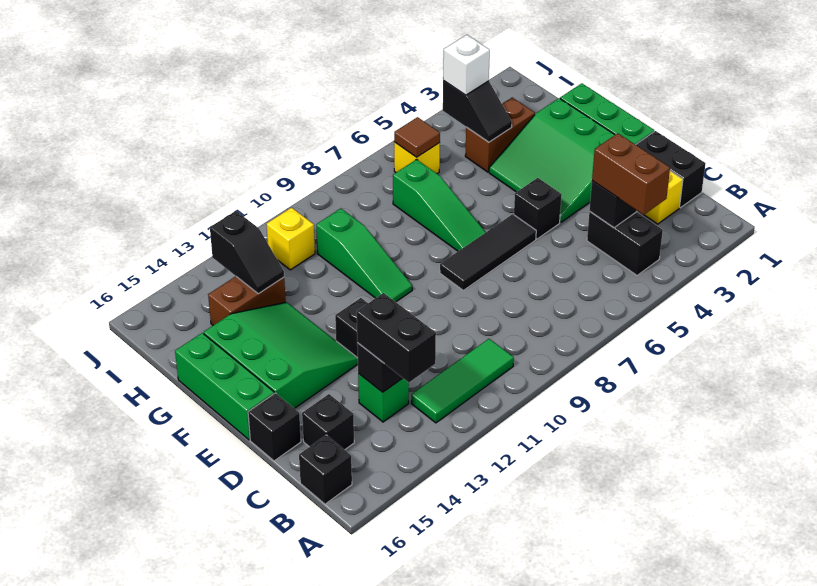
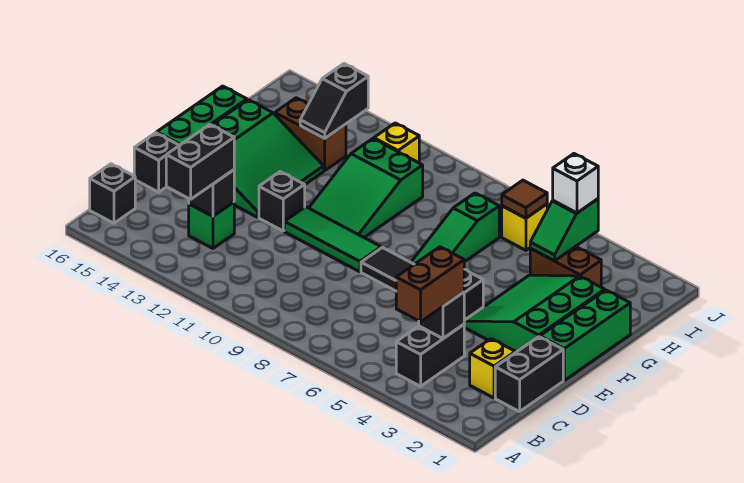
green 1x3 tile [411,339,514,423] -> green 1x3 tile moved to [284,207,381,272]
black 1x1 brick [302,394,354,450] -> none
green 1x3 slope [316,208,412,302] -> green 2x3 slope [309,139,423,237]
black 1x2 slope [443,81,512,142] -> green 1x2 slope [530,199,598,261]

